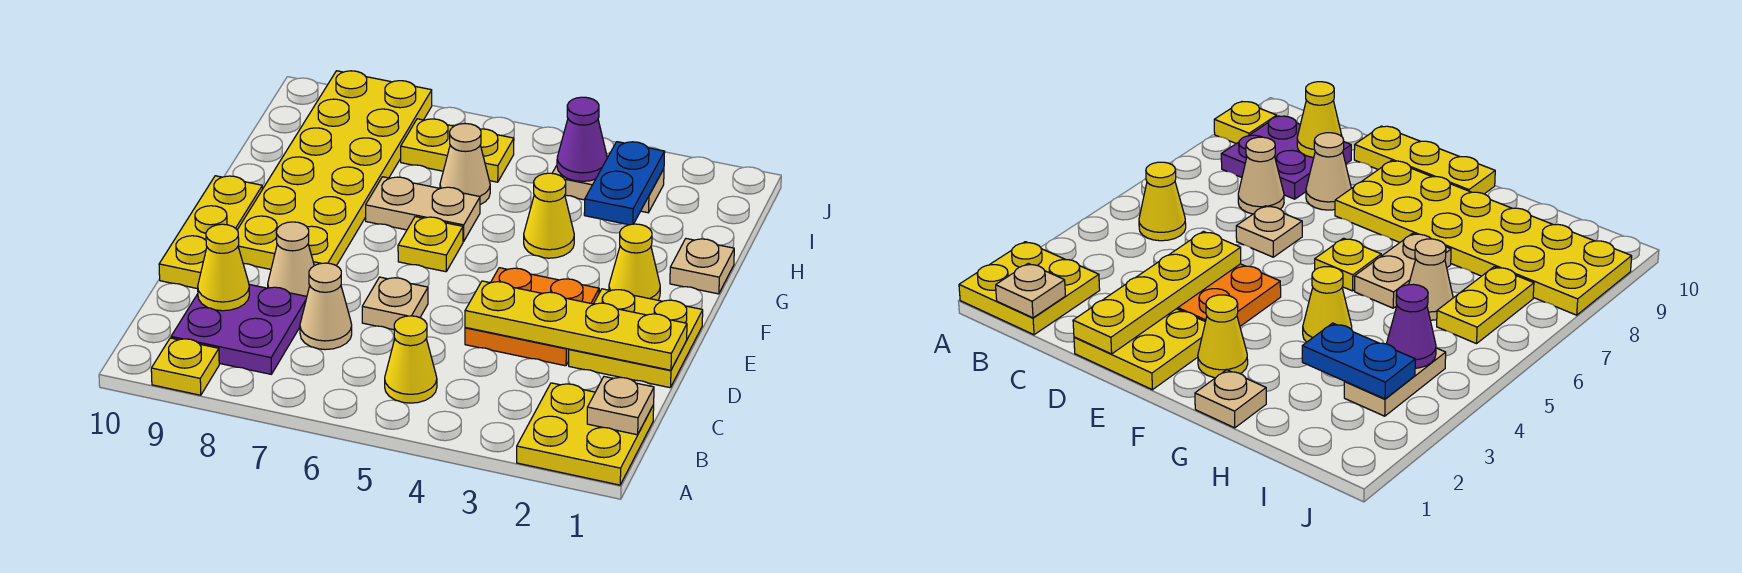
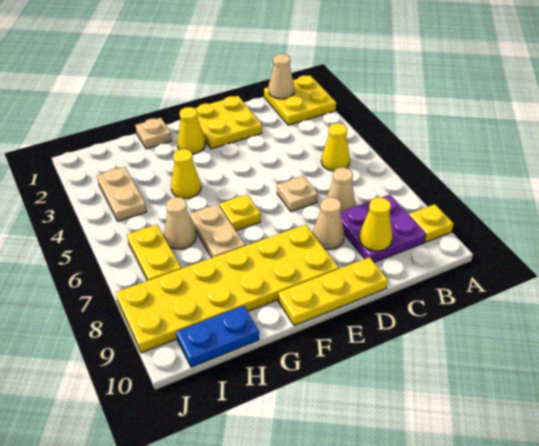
tan 1x1 plate [587,377,654,435] -> tan 1x1 cone [269,54,294,99]
yellow 1x4 plate [465,281,687,370] -> none
orange 2x2 plate [465,268,599,366] -> none
blue 1x2 plate [584,142,665,225] -> blue 1x2 plate moved to [176,306,259,367]
purple 1x1 cone [557,97,607,181] -> none

